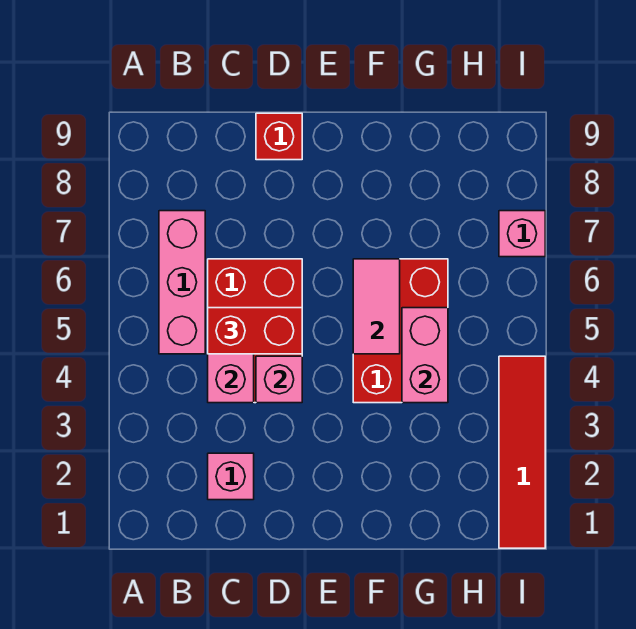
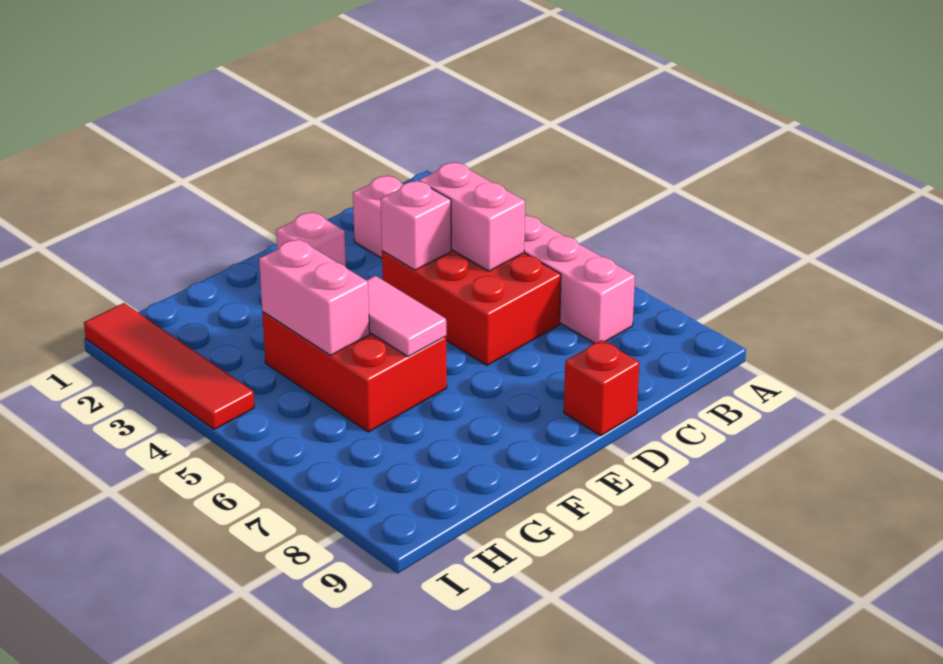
red 1x2 brick [208,308,302,354] -> none
pink 1x1 brick [499,211,545,257] -> pink 1x1 brick moved to [276,212,346,267]

